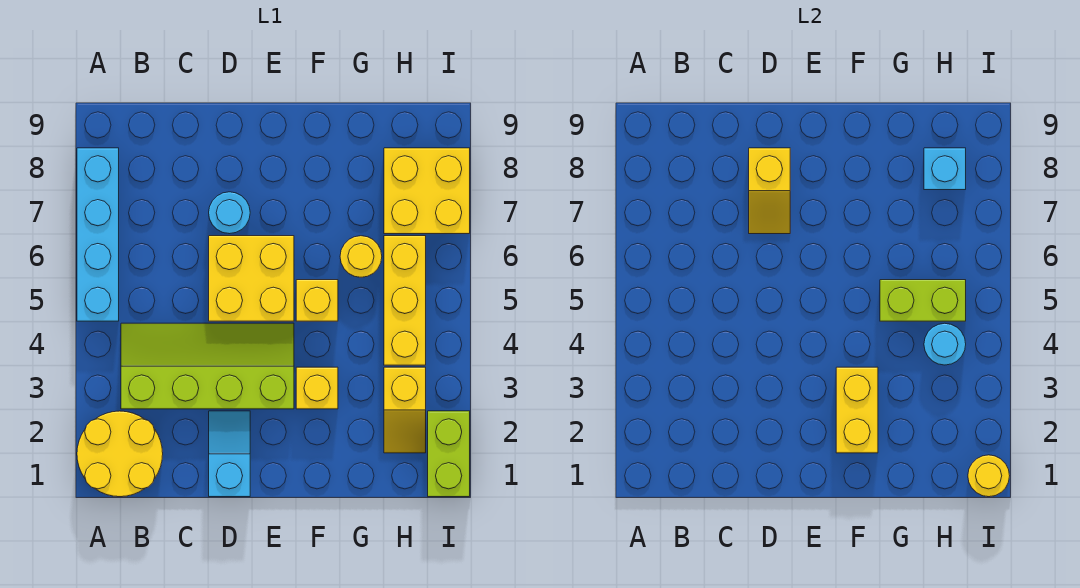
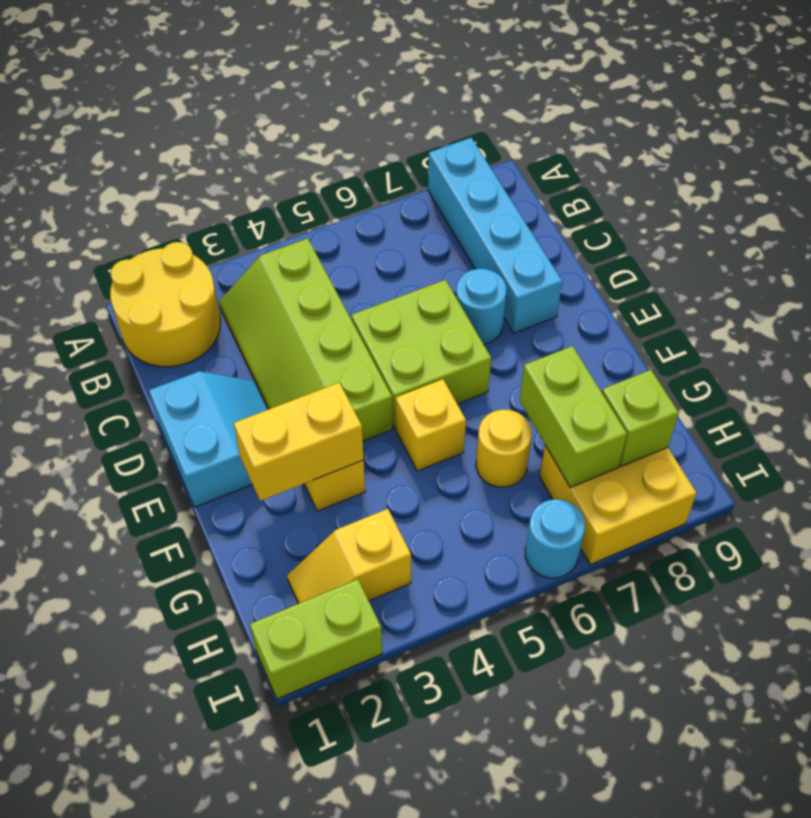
cyan 1x4 brick [77,148,119,321] -> cyan 1x4 brick turned to [428,138,562,333]
lime 2x4 slope [121,323,294,409] -> lime 2x4 slope turned to [219,238,393,441]
cyan 1x2 slope [209,411,250,497] -> cyan 2x2 slope [149,371,268,507]
yellow 2x2 brick [209,236,294,321] -> lime 2x2 brick [351,280,491,428]
yellow 1x2 slope [749,148,790,234] -> none
lime 1x2 brick [880,280,966,321] -> lime 1x2 brick moved to [520,346,627,487]
yellow 1x3 brick [384,236,426,365] -> none
cyan 1x1 round brick [924,323,966,365] -> cyan 1x1 round brick moved to [525,499,585,578]
cyan 1x1 brick [924,148,966,190] -> lime 1x1 brick [602,370,679,466]
yellow 1x1 round brick [968,455,1010,497] -> none

